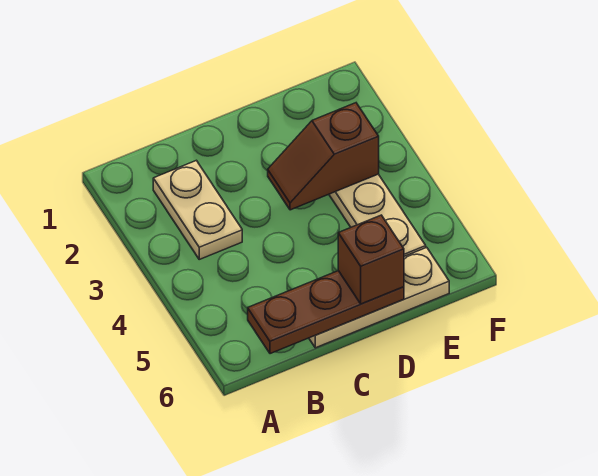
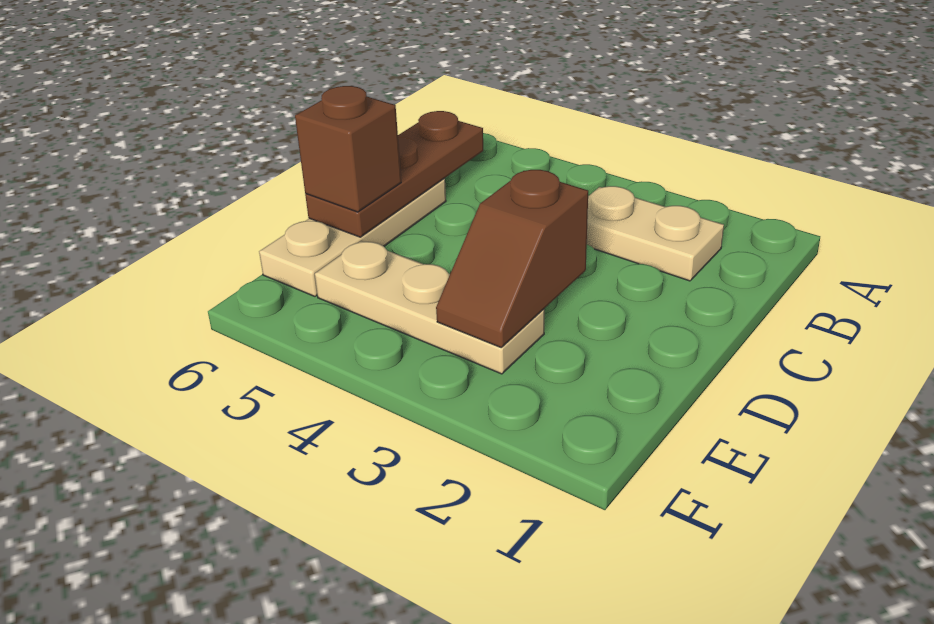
brown 1x2 slope [268,103,379,210] -> brown 1x2 slope turned to [436,170,588,347]

